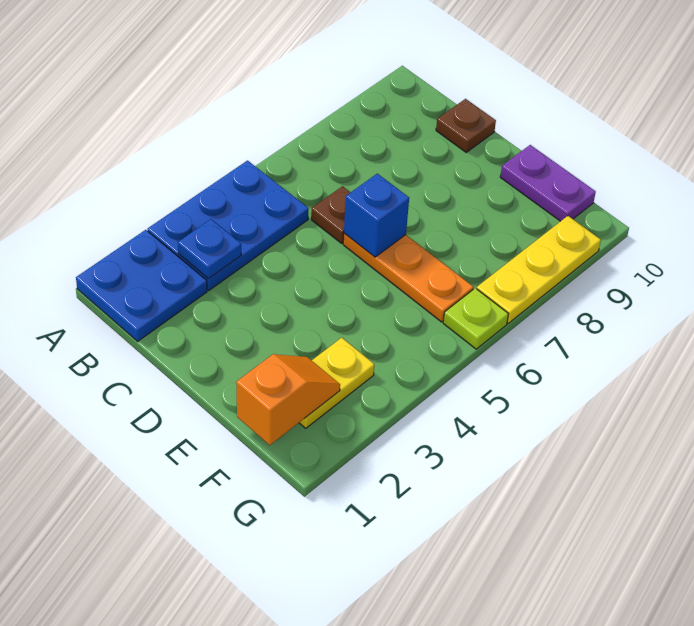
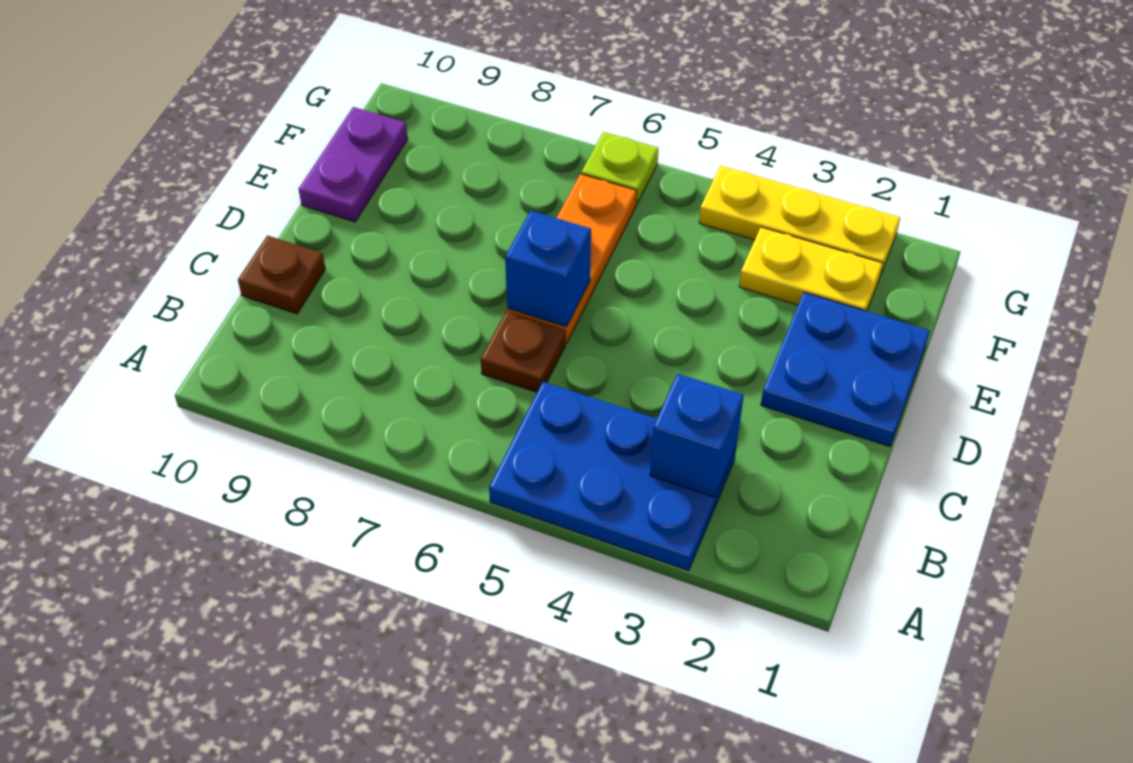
blue 2x2 plate [76,230,207,341] -> blue 2x2 plate moved to [761,293,930,446]
blue 1x1 plate [178,219,241,278] -> blue 1x1 brick [650,374,744,497]
orange 1x2 slope [236,354,340,445] -> none
yellow 1x3 plate [477,216,601,323] -> yellow 1x3 plate moved to [699,166,900,276]

